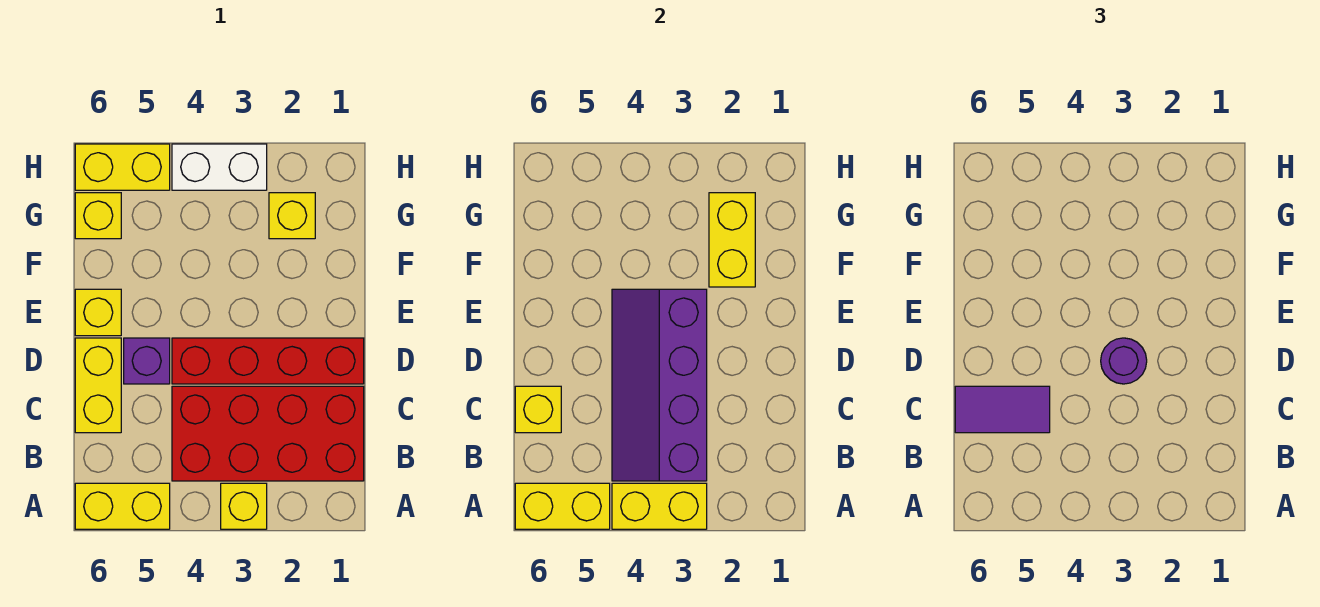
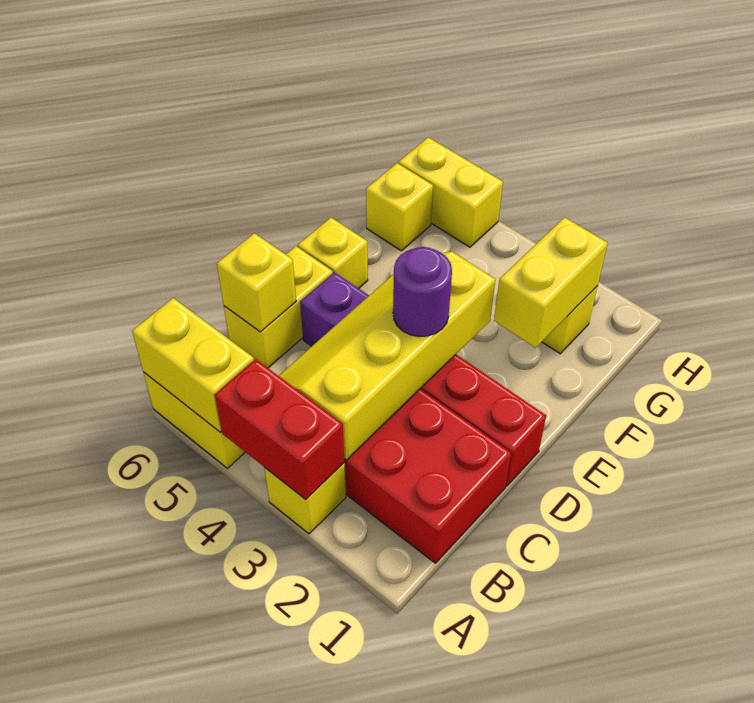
yellow 1x2 brick [612,483,707,529] -> red 1x2 brick [215,359,344,499]
purple 2x4 slope [612,289,707,481] -> yellow 2x4 slope [279,252,495,460]
purple 1x2 tile [955,386,1050,433] -> none
white 1x2 brick [172,144,267,190] -> none

